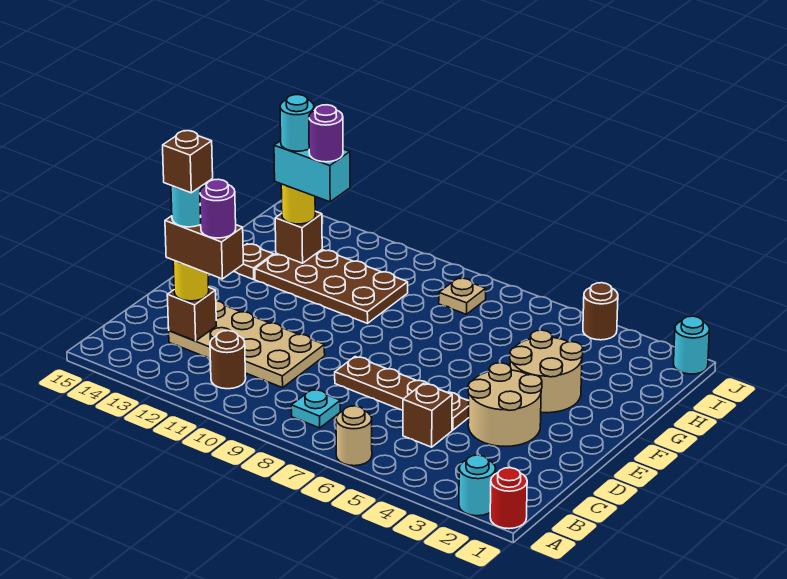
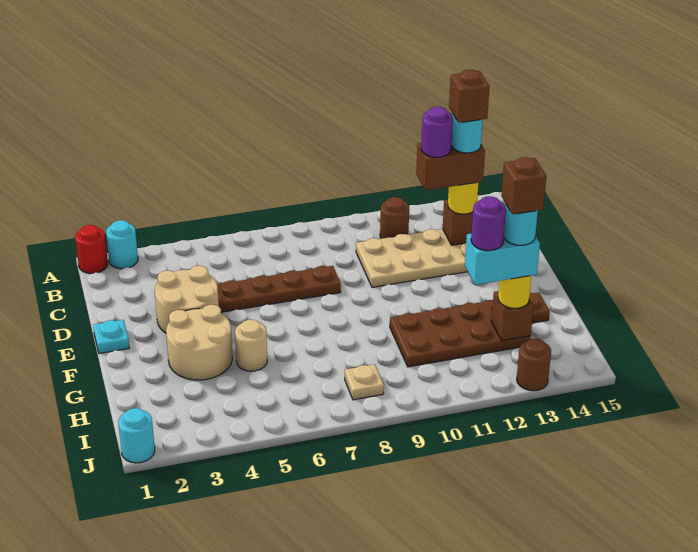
tan 1x1 round brick [336,406,372,466] -> tan 1x1 round brick moved to [235,320,267,371]
cyan 1x1 plate [291,389,340,428] -> cyan 1x1 plate moved to [93,320,129,354]
brown 1x1 brick [403,383,452,447] -> brown 1x1 brick moved to [501,157,546,214]
brown 1x1 round brick [583,283,618,340] -> brown 1x1 round brick moved to [517,339,551,391]

